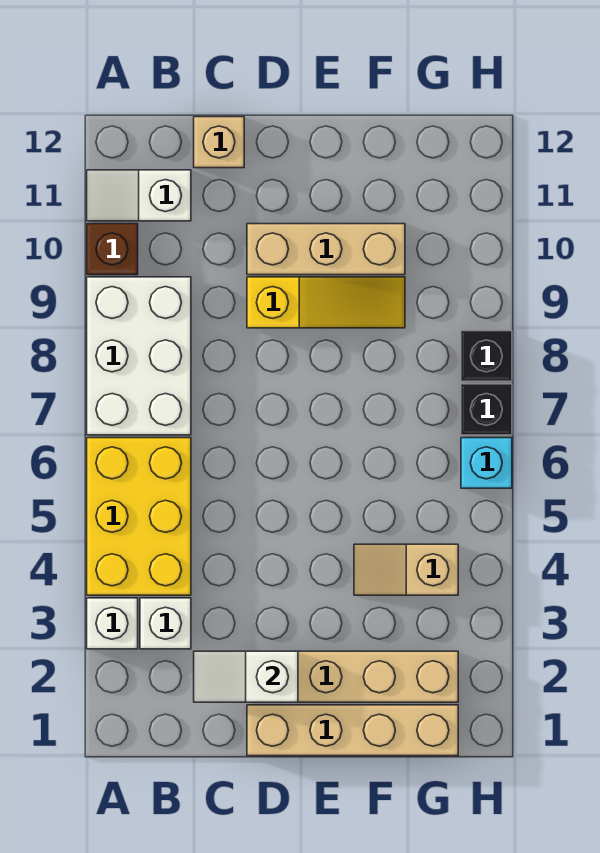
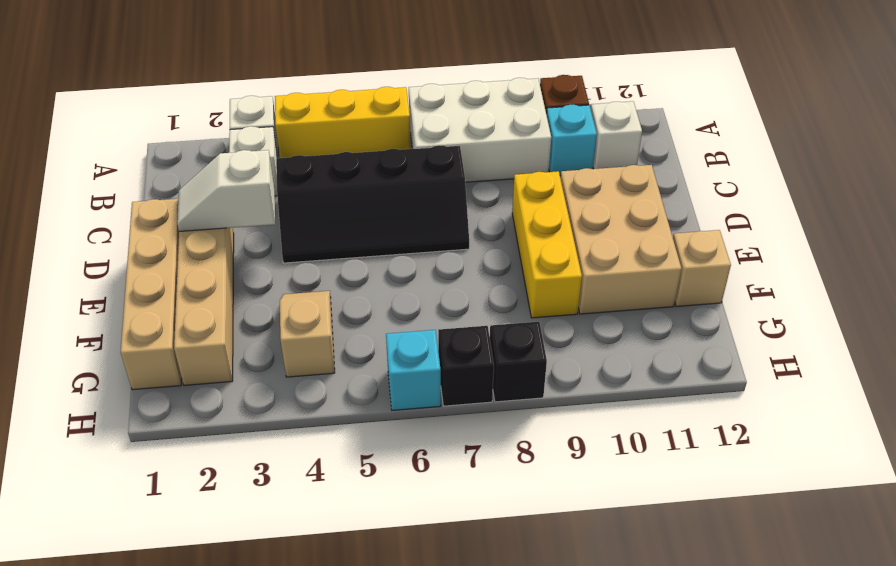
yellow 2x3 brick [87,438,191,595] -> yellow 1x3 brick [275,87,411,158]
none -> cyan 1x1 brick [547,105,597,176]
white 1x2 slope [194,651,298,702] -> white 1x2 slope turned to [177,150,275,232]
none -> black 2x4 slope [276,145,469,263]
tan 1x1 brick [194,117,244,168] -> tan 1x1 brick moved to [673,230,731,307]
yellow 1x3 slope [247,277,405,328] -> yellow 1x3 brick [512,171,582,318]
tan 1x3 brick [247,224,405,275] -> tan 2x3 brick [560,165,681,314]

